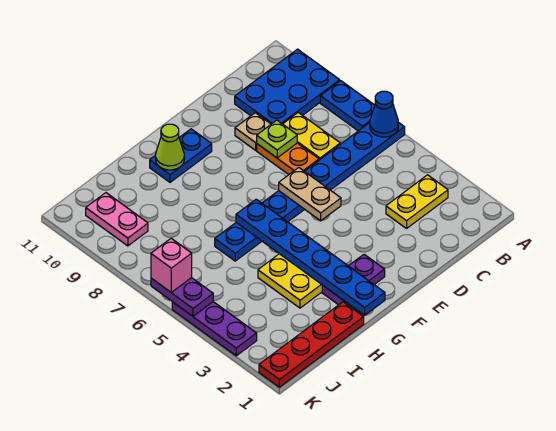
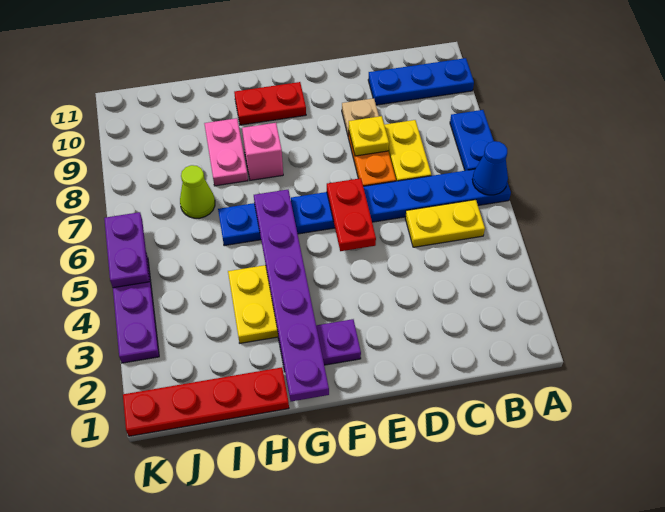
blue 2x3 plate [235,49,340,124] -> blue 1x3 plate [368,58,474,105]
yellow 1x2 plate [386,175,448,228] -> yellow 1x2 plate moved to [405,200,485,247]
lime 1x1 plate [257,120,297,158] -> yellow 1x1 plate [348,116,389,156]
tan 1x2 plate [279,168,341,221] -> red 1x2 plate [327,178,376,251]
blue 1x2 plate [150,129,212,182] -> red 1x2 plate [234,82,306,125]
blue 1x6 plate [236,199,385,315] -> purple 1x6 plate [254,190,329,401]
lime 1x1 cone [156,124,184,170] -> lime 1x1 cone moved to [180,165,215,218]
pink 1x2 plate [86,193,148,246] -> pink 1x2 plate moved to [204,118,248,186]
pink 1x1 brick [151,238,192,292] -> pink 1x1 brick moved to [242,123,283,180]

